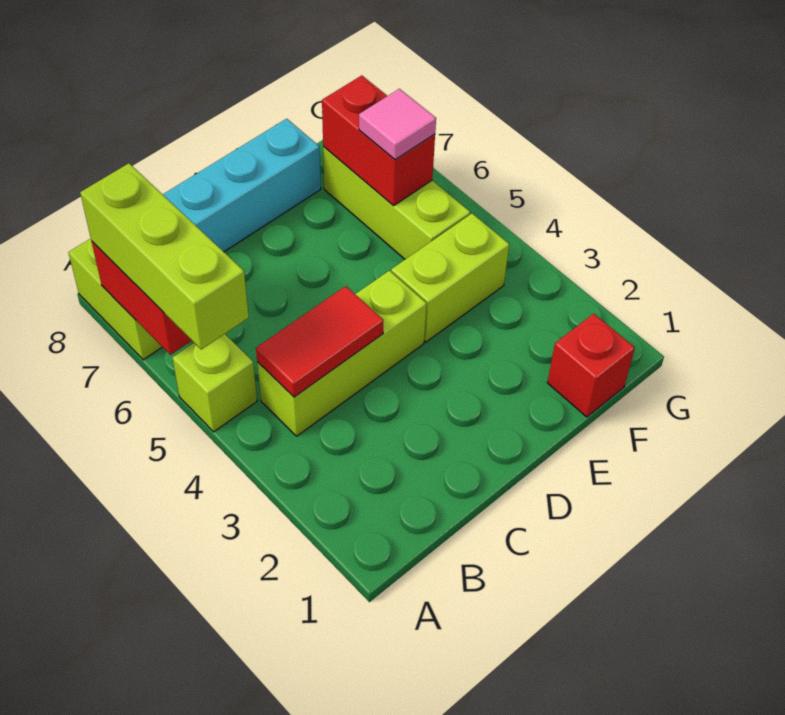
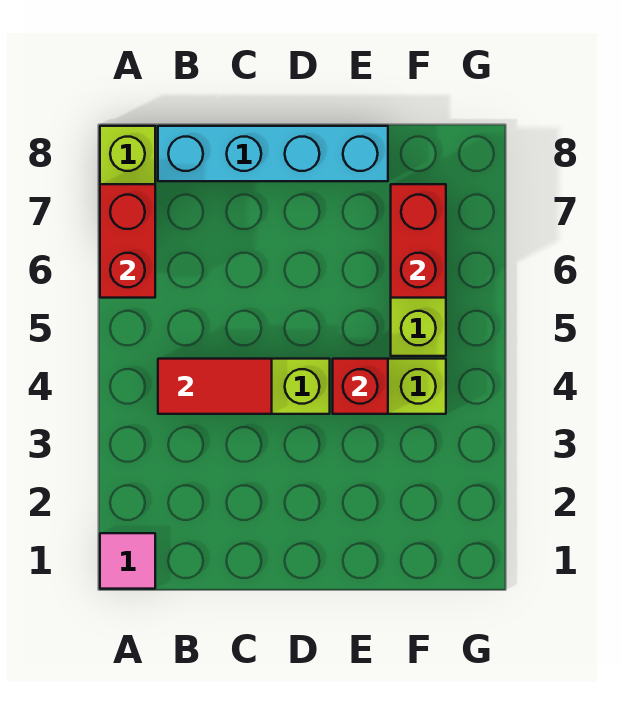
lime 1x1 brick [173,334,257,432] -> none
lime 1x3 brick [80,163,249,350] -> none
red 1x1 brick [547,314,635,417] -> red 1x1 brick moved to [333,359,388,414]
pink 1x1 tile [359,89,436,160] -> pink 1x1 tile moved to [100,533,155,589]

